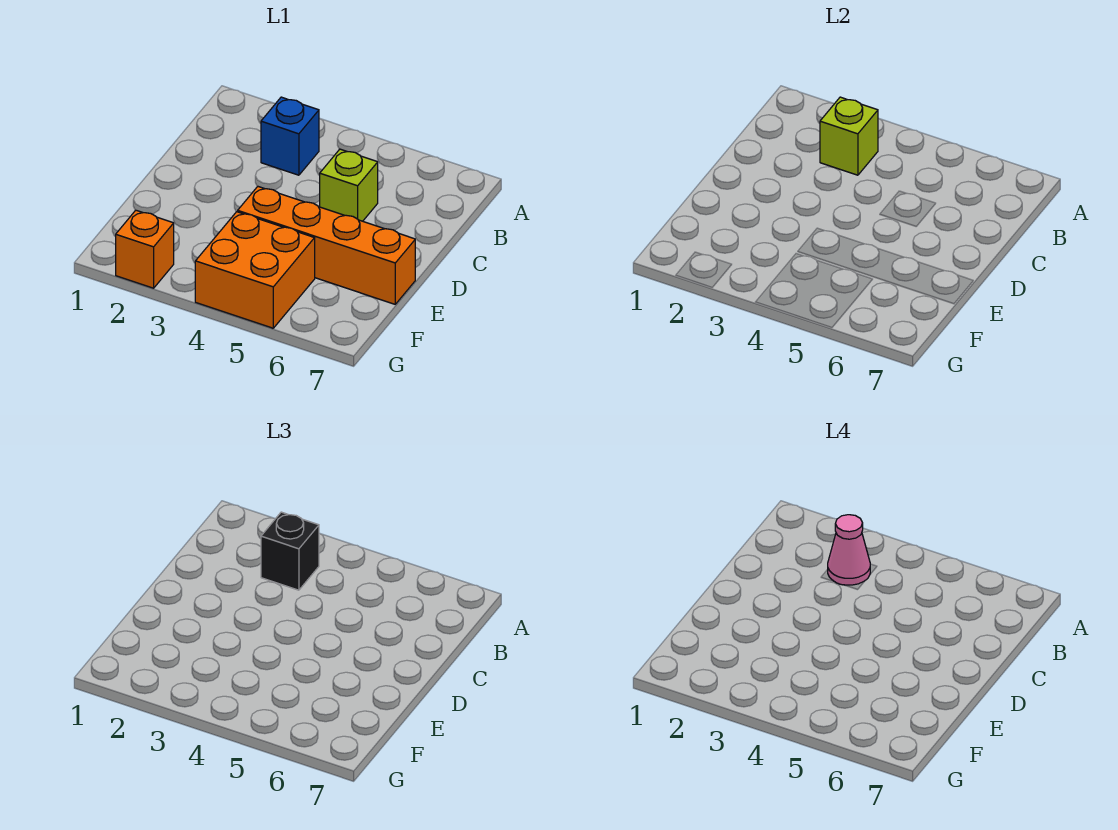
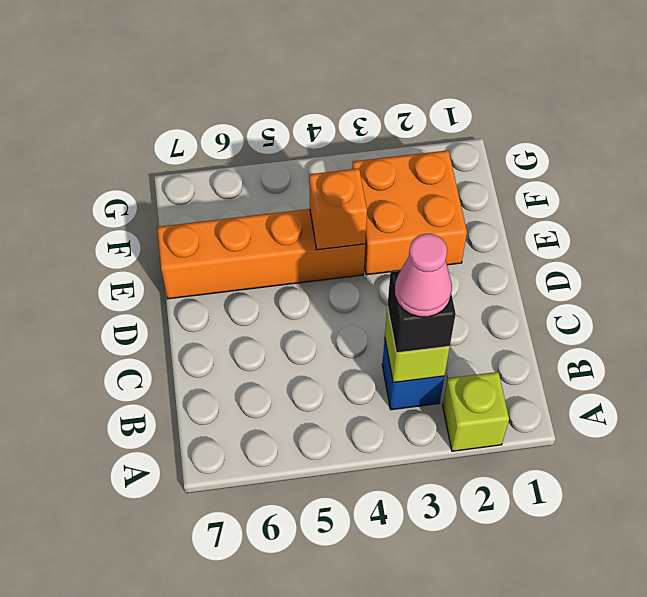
lime 1x1 brick [320,149,378,221] -> lime 1x1 brick moved to [443,372,509,451]
orange 2x2 brick [195,212,315,328] -> orange 2x2 brick moved to [352,150,467,275]
orange 1x1 brick [116,210,174,288] -> orange 1x1 brick moved to [309,168,367,250]

